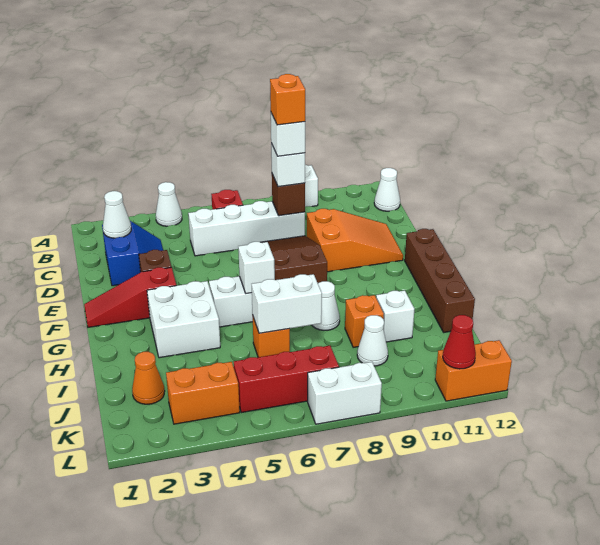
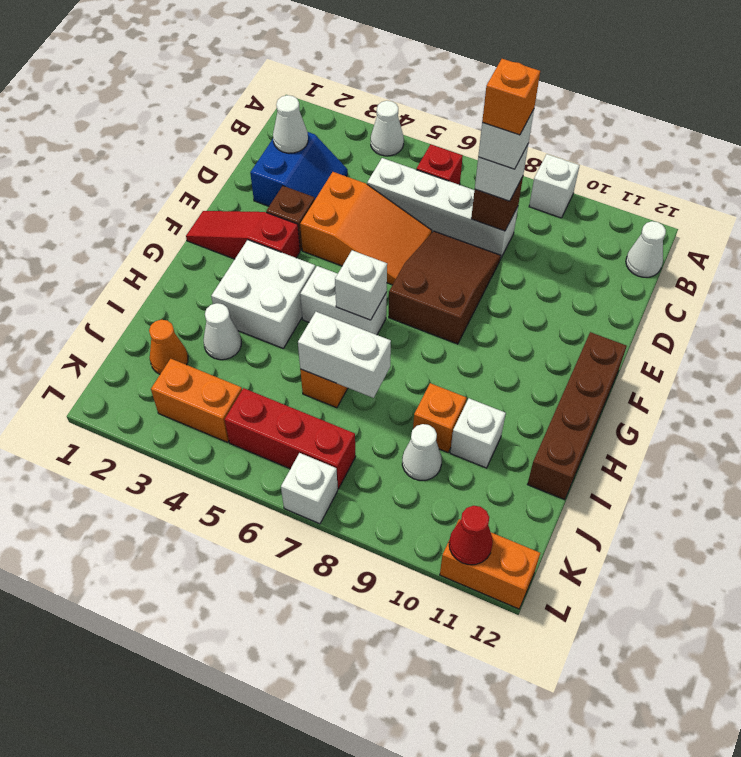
orange 2x3 slope [307,209,403,272] -> orange 2x3 slope moved to [300,172,432,285]
white 1x1 cone [312,281,340,330] -> white 1x1 cone moved to [204,303,241,360]
white 1x2 brick [308,362,382,424] -> white 1x1 brick [281,453,338,524]

